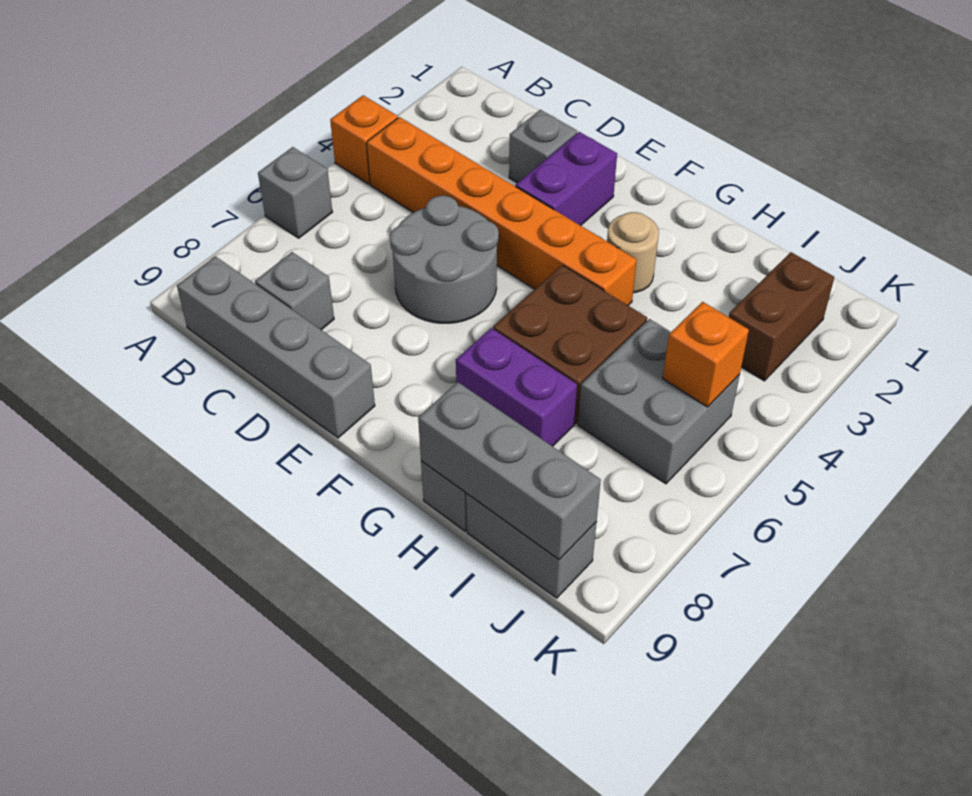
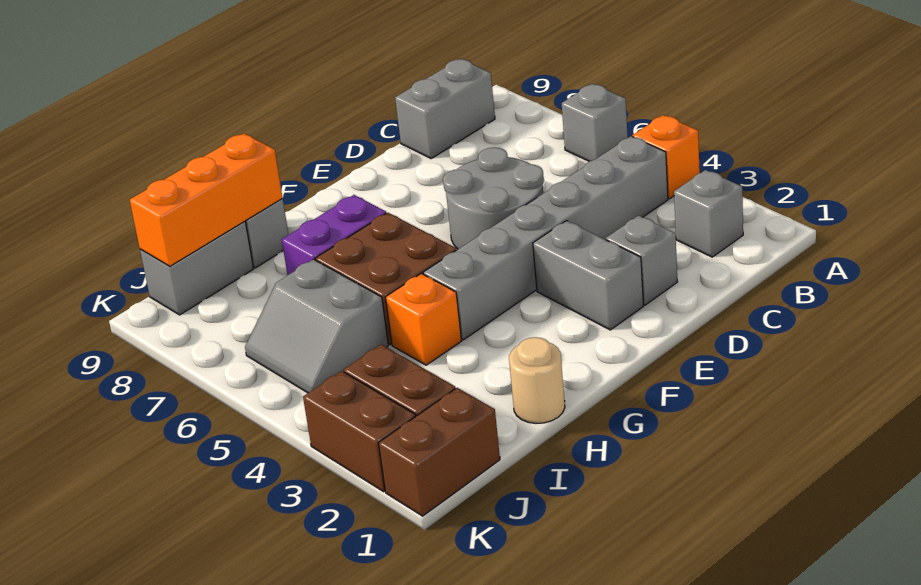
orange 1x6 brick [367,117,637,305] -> grey 1x6 brick [423,136,668,340]
grey 1x4 brick [177,256,375,438] -> grey 1x2 brick [395,59,495,158]
grey 1x1 brick [255,252,334,330] -> grey 1x1 brick moved to [674,170,743,257]
purple 1x2 brick [516,132,617,226] -> grey 1x2 brick [533,221,643,330]
tan 1x1 round brick [607,212,659,293] -> tan 1x1 round brick moved to [509,337,565,423]
grey 1x3 brick [418,382,601,560] -> orange 1x3 brick [130,133,283,266]
grey 2x2 brick [578,319,740,484] -> grey 2x2 slope [245,259,388,393]
none -> brown 1x2 brick [379,388,500,516]
orange 1x1 brick [663,302,749,407] -> orange 1x1 brick moved to [386,273,462,365]
none -> brown 1x2 brick [303,371,416,492]

